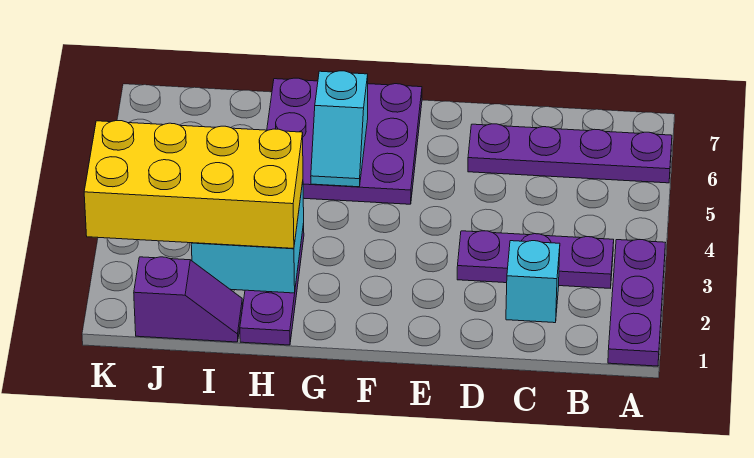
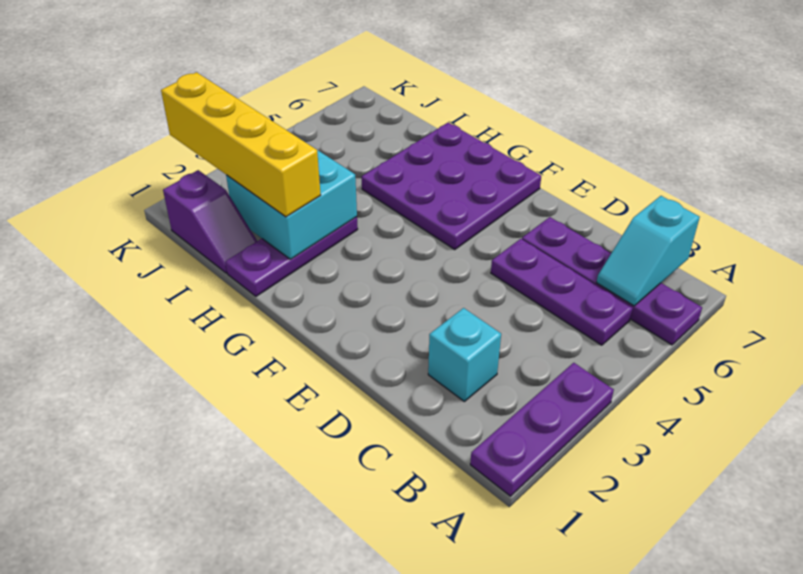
purple 1x3 plate [457,231,614,288] -> purple 1x3 plate moved to [491,239,633,345]
cyan 1x2 slope [311,71,368,187] -> cyan 1x2 slope moved to [597,196,700,306]
yellow 2x4 brick [84,121,303,248] -> yellow 1x4 brick [161,72,321,217]

